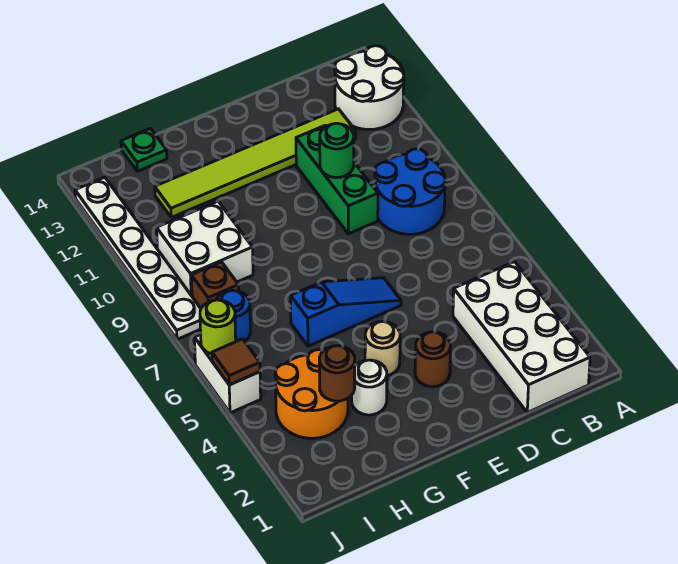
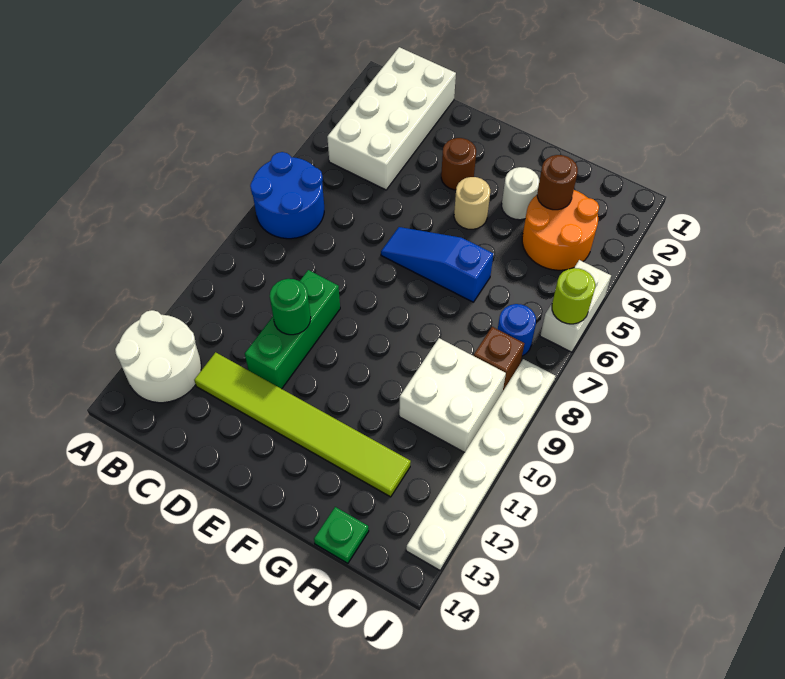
blue 2x2 round brick [375,149,446,234] -> blue 2x2 round brick moved to [250,152,324,239]
brown 1x1 tile [212,339,260,385] -> none

